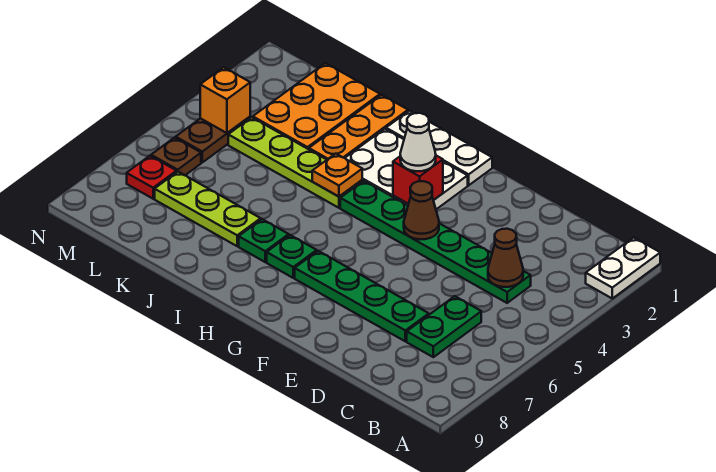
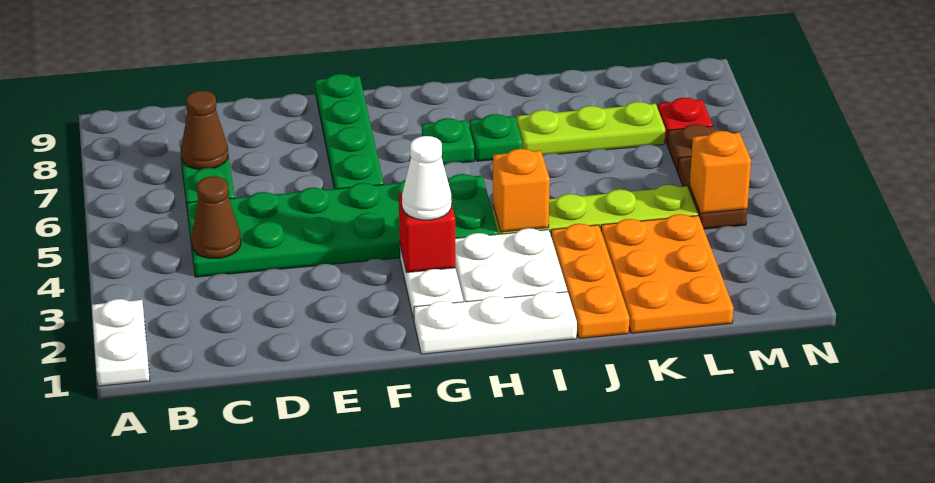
green 1x6 plate [340,181,531,303] -> green 2x6 plate [187,174,498,277]
green 1x4 plate [295,251,429,341] -> green 1x4 plate turned to [315,74,384,189]
brown 1x1 cone [404,181,439,239] -> brown 1x1 cone moved to [181,91,228,170]
orange 1x1 plate [312,154,362,197] -> orange 1x1 brick [493,149,550,232]

